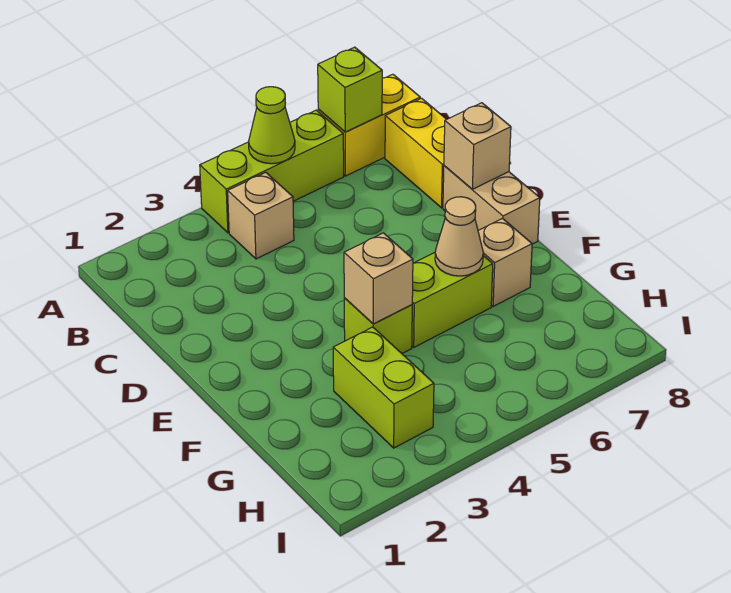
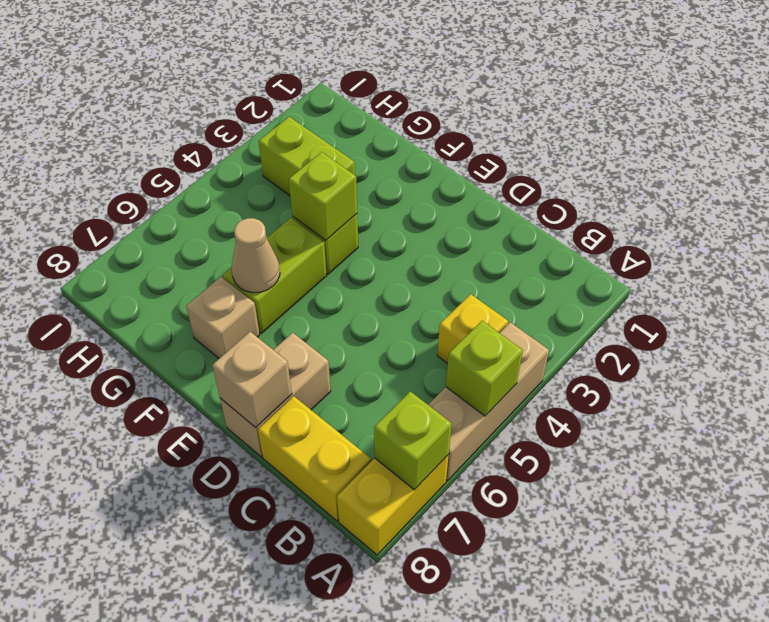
lime 1x3 brick [200,110,344,233] -> tan 1x3 brick [428,322,549,481]
lime 1x1 cone [249,87,295,164] -> lime 1x1 brick [446,321,523,416]
tan 1x1 brick [228,172,294,259] -> yellow 1x1 brick [437,294,508,364]
tan 1x2 brick [443,166,540,244] -> tan 1x2 brick turned to [220,333,331,457]
tan 1x1 brick [344,233,413,324] -> lime 1x1 brick [289,152,357,240]

